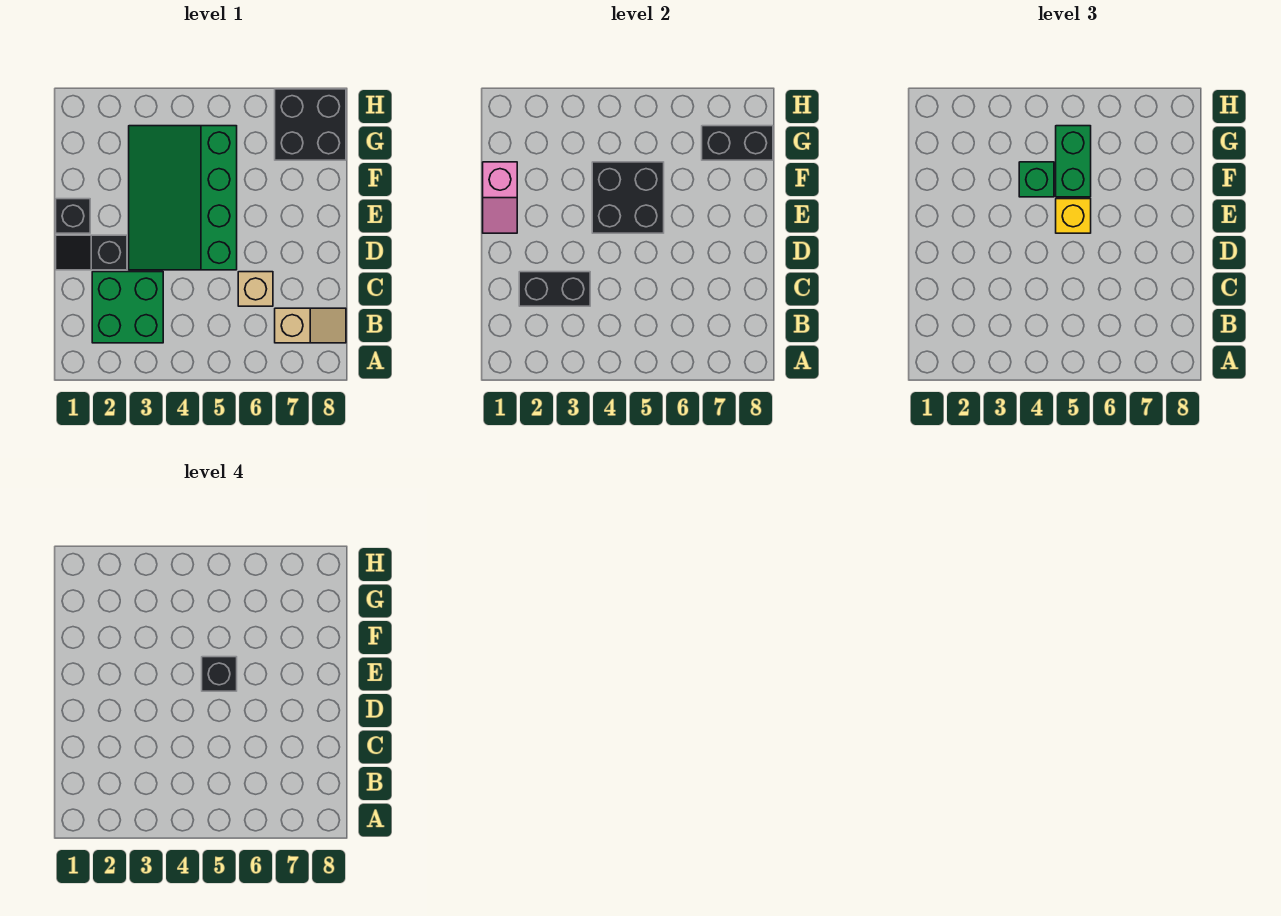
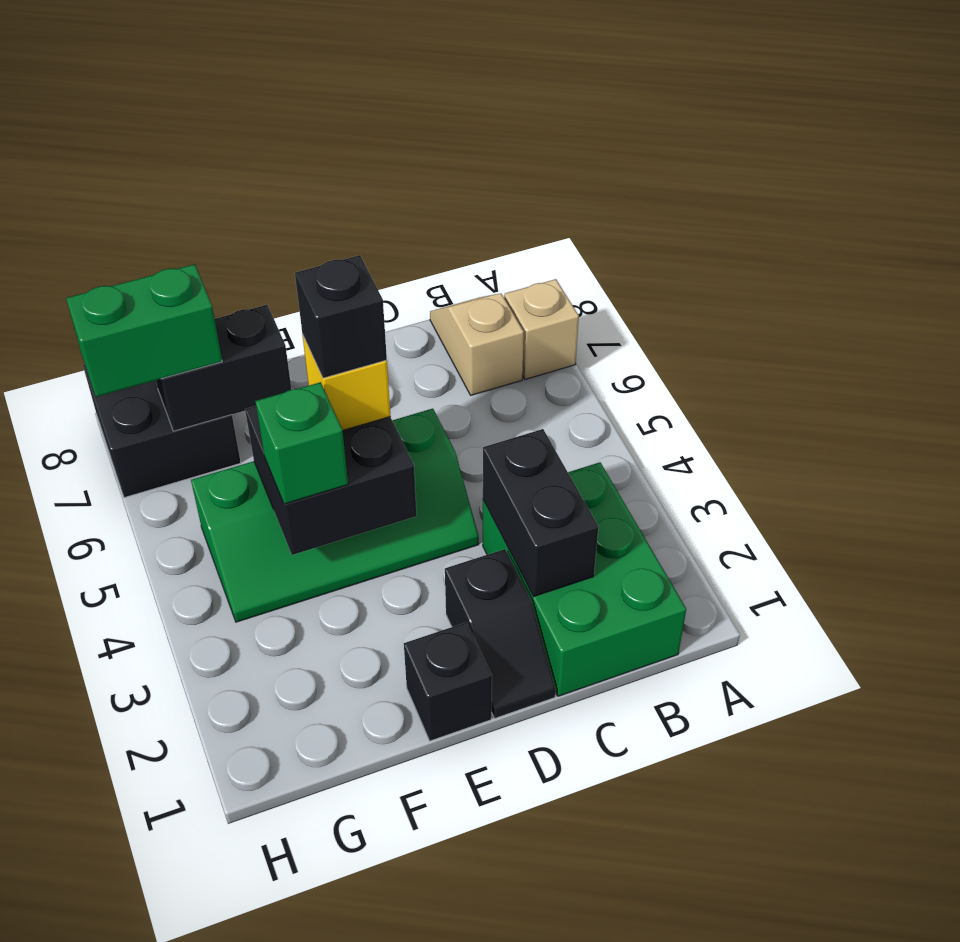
green 2x2 brick [92,272,163,343] -> green 2x3 brick [483,462,686,696]
tan 1x1 brick [238,272,273,306] -> tan 1x1 brick moved to [504,279,579,379]
green 3x4 slope [129,126,237,270] -> green 2x4 slope [191,409,479,622]
pink 1x2 slope [483,162,517,233] -> none
green 1x2 brick [1056,126,1091,197] -> green 1x2 brick moved to [66,264,222,397]
black 1x2 brick [702,126,773,160] -> black 1x2 brick turned to [156,305,292,431]

